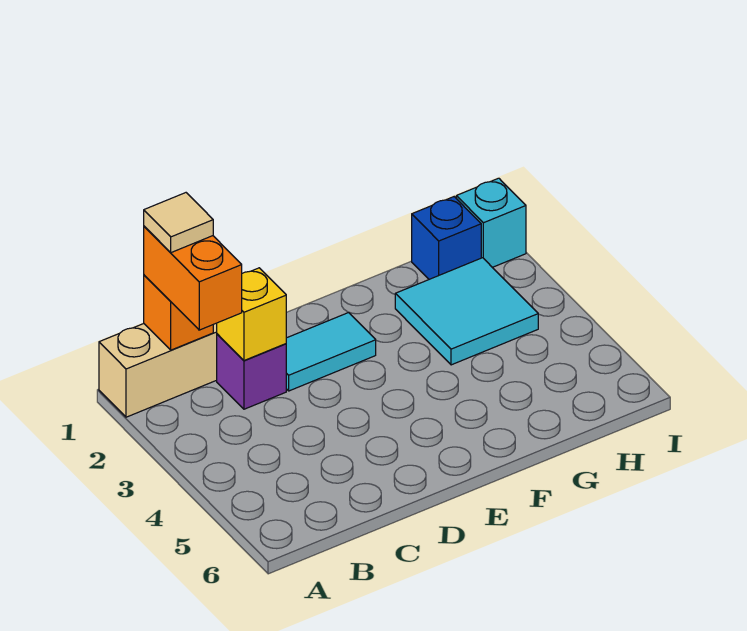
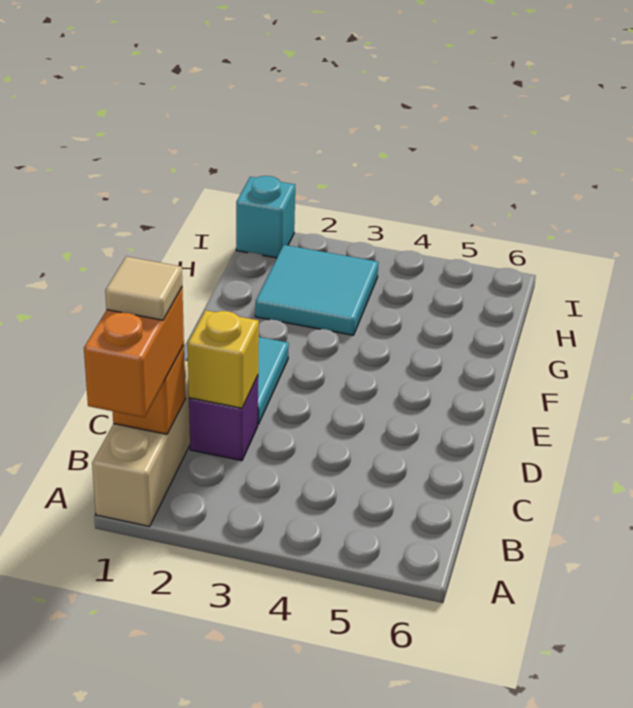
orange 1x2 brick [144,226,242,330] -> orange 1x2 brick turned to [84,288,184,417]
blue 1x1 brick [412,197,481,279] -> none

